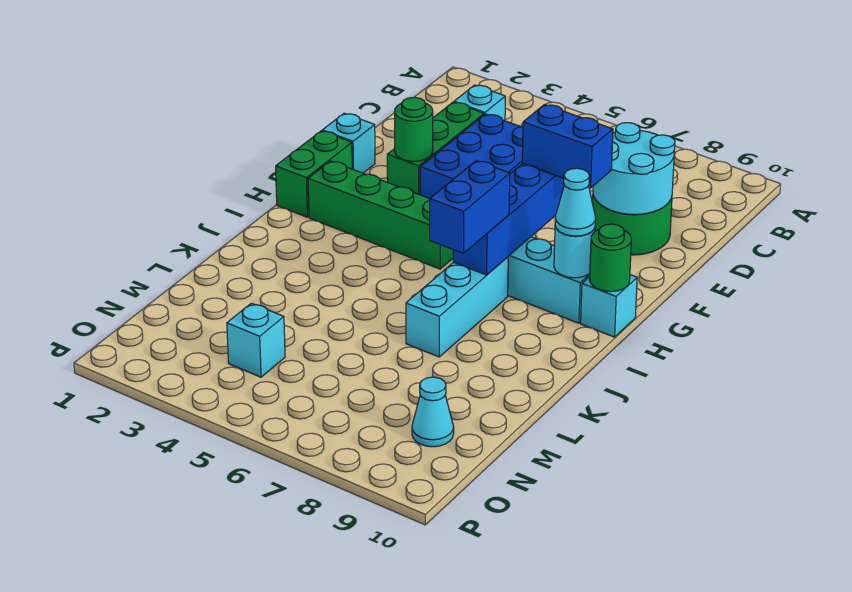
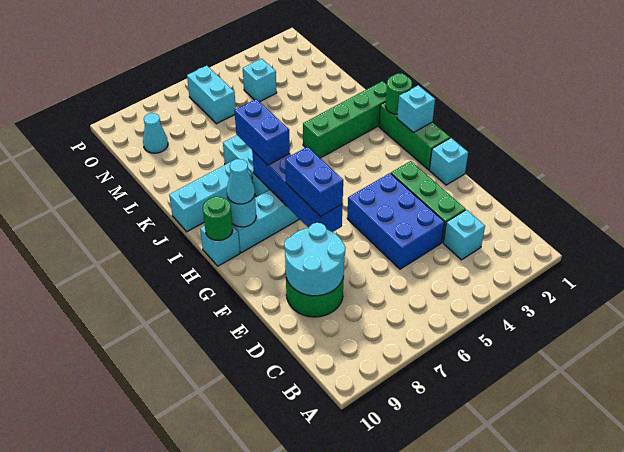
green 1x1 round brick [394,97,433,161] -> green 1x1 round brick moved to [385,73,412,114]
blue 1x2 brick [522,105,613,188] -> blue 1x2 brick turned to [285,147,343,217]
green 1x2 brick [276,131,352,217] -> green 1x3 brick [379,102,450,170]
none -> cyan 1x1 brick [397,85,435,133]
green 1x4 brick [308,161,453,269] -> green 1x4 brick moved to [303,81,387,158]
none -> cyan 1x3 brick [169,159,252,232]
none -> cyan 1x2 brick [187,66,236,124]

